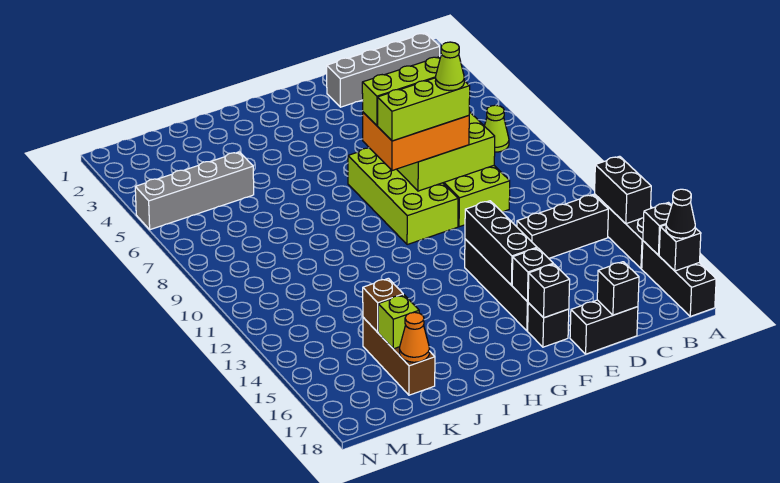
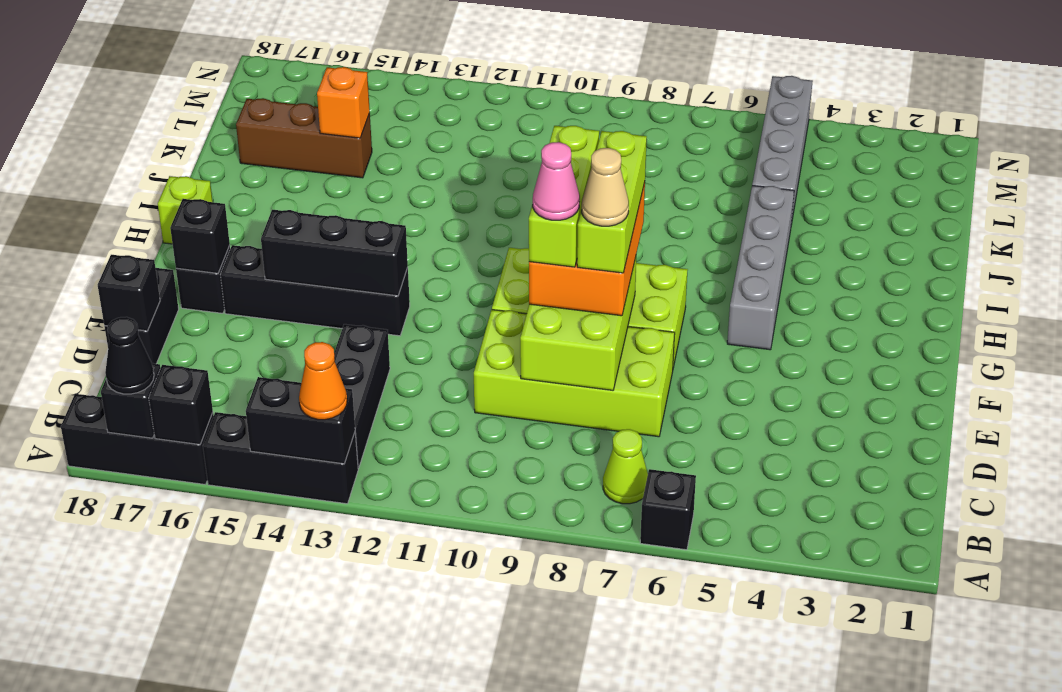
grey 1x4 brick [327,33,440,107] -> grey 1x4 brick moved to [727,186,794,350]
none -> tan 1x1 cone [582,148,629,226]
lime 1x1 cone [435,42,464,91] -> pink 1x1 cone [533,142,580,220]
black 1x1 brick [512,248,553,302] -> black 1x1 brick moved to [640,469,696,550]
brown 1x1 brick [363,278,403,332] -> orange 1x1 brick [317,67,370,138]
lime 1x1 brick [378,295,419,349] -> lime 1x1 brick moved to [158,176,213,244]
orange 1x1 cone [400,312,429,362] -> orange 1x1 cone moved to [299,342,347,420]

